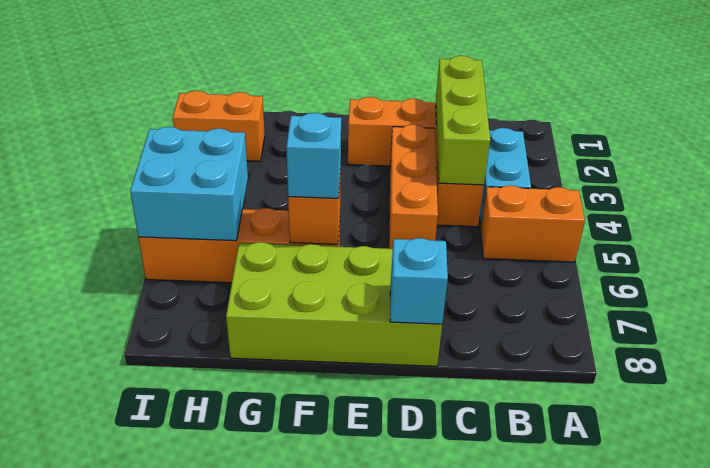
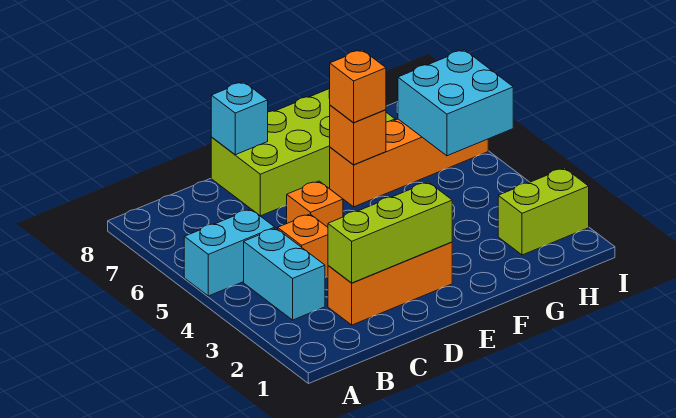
orange 1x2 brick [480,185,585,262] -> cyan 1x2 brick [184,209,275,296]
lime 1x3 brick [436,56,490,185] -> lime 1x3 brick turned to [328,182,452,283]
orange 1x3 brick [389,125,438,249] -> orange 1x1 brick [286,181,343,227]
cyan 1x1 brick [286,113,341,198] -> orange 1x1 brick [329,50,386,122]
orange 1x2 brick [173,91,265,161] -> lime 1x2 brick [498,168,589,255]

